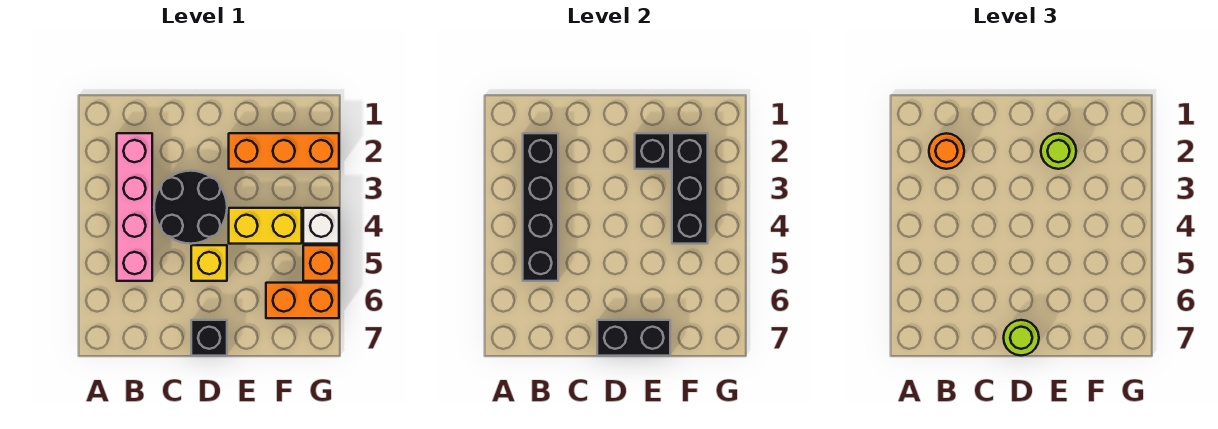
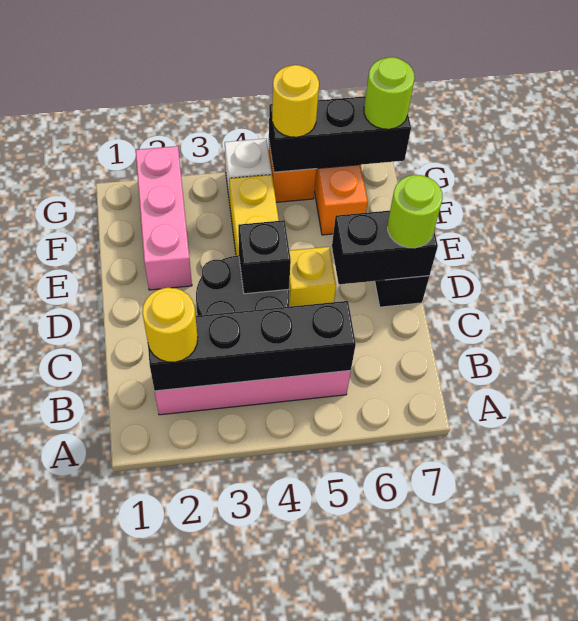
orange 1x1 round brick [929,133,964,169] -> yellow 1x1 round brick [142,288,198,362]
black 1x2 brick [597,320,670,356] -> black 1x2 brick turned to [332,211,438,284]
orange 1x3 brick [229,133,339,169] -> pink 1x3 brick [136,146,192,290]
black 1x1 brick [635,133,670,169] -> black 1x1 brick moved to [238,220,291,294]
lime 1x1 round brick [1041,133,1076,169] -> lime 1x1 round brick moved to [364,57,415,129]
black 1x3 brick [672,133,708,244] -> black 1x3 brick moved to [269,96,411,172]
none -> yellow 1x1 round brick [272,65,319,137]

